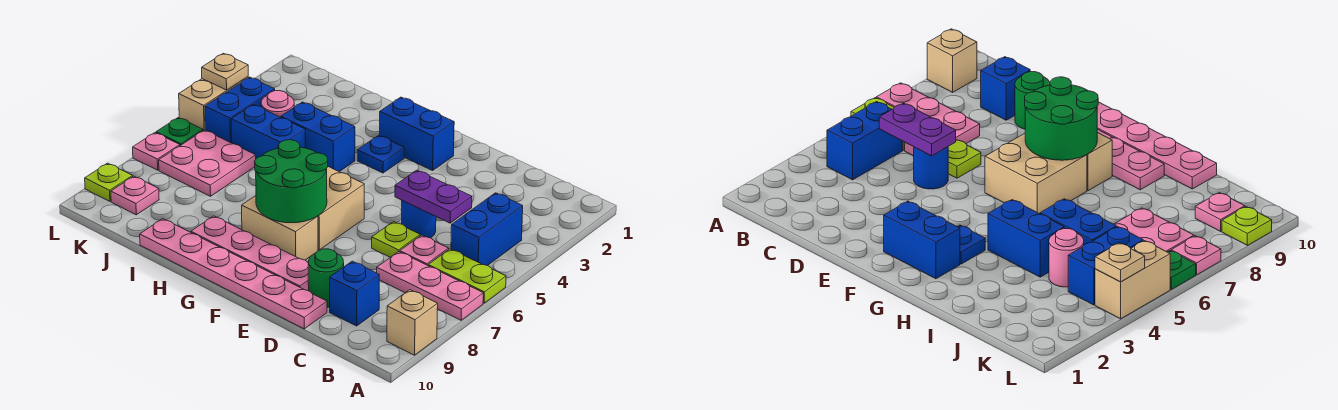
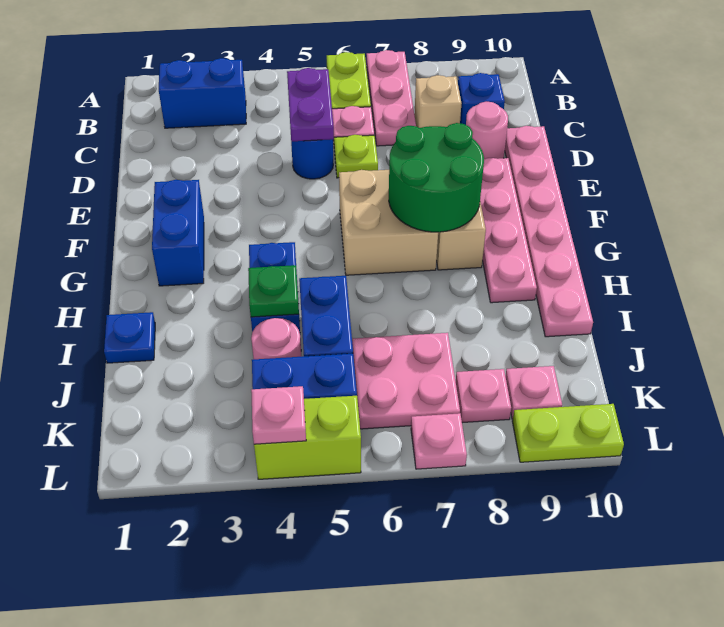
tan 1x1 brick [387,290,438,355] -> tan 1x1 brick moved to [414,75,462,128]
blue 1x2 brick [451,193,523,266] -> blue 1x2 brick moved to [159,58,246,128]
green 1x1 round brick [308,249,344,307] -> pink 1x1 round brick [466,102,508,159]
blue 1x1 plate [357,135,404,173] -> blue 1x1 plate moved to [104,312,155,363]
none -> pink 1x1 plate [456,369,511,423]
tan 1x2 brick [179,77,248,130] -> lime 1x2 brick [254,396,361,479]
tan 1x1 plate [202,53,248,90] -> pink 1x1 plate [251,386,306,444]
green 1x1 plate [156,118,203,146] -> green 1x1 plate moved to [248,265,299,317]
lime 1x1 plate [85,163,132,201] -> lime 1x2 plate [512,404,624,462]

